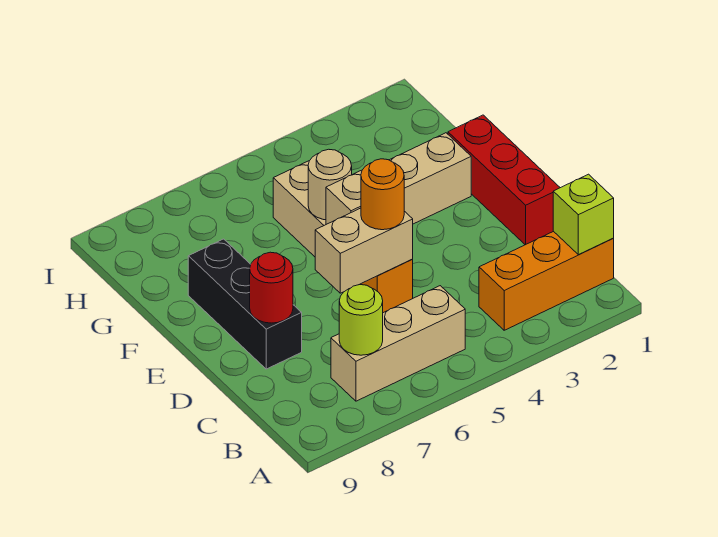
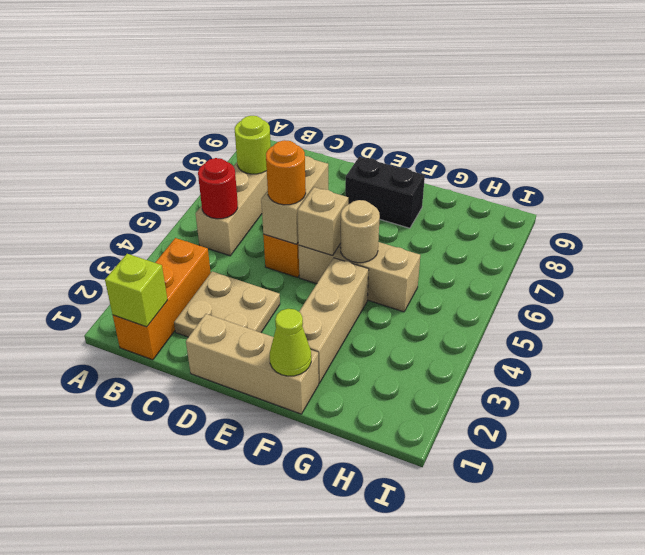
none -> tan 2x2 plate [174,271,280,337]
red 1x3 brick [448,115,560,245] -> tan 1x3 brick [186,314,319,414]
black 1x3 brick [188,239,302,369] -> black 1x2 brick [345,157,425,228]
red 1x1 round brick [250,252,293,323] -> red 1x1 round brick moved to [198,158,238,219]
none -> lime 1x1 cone [270,309,311,376]

